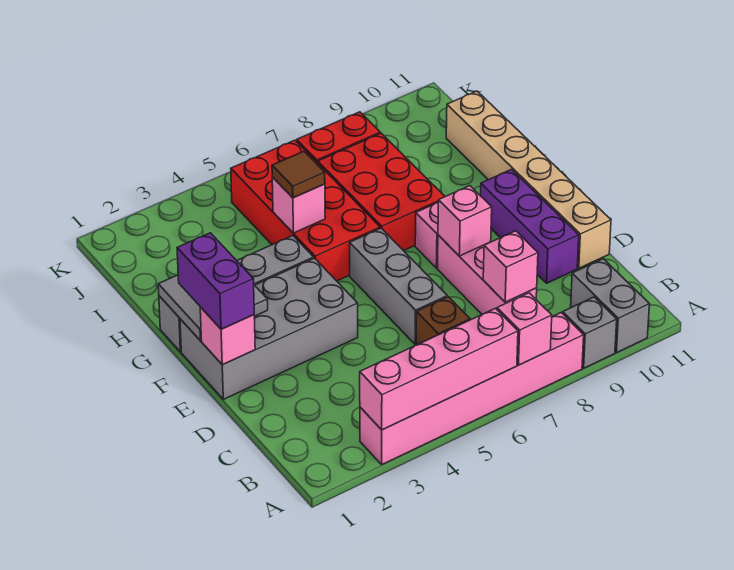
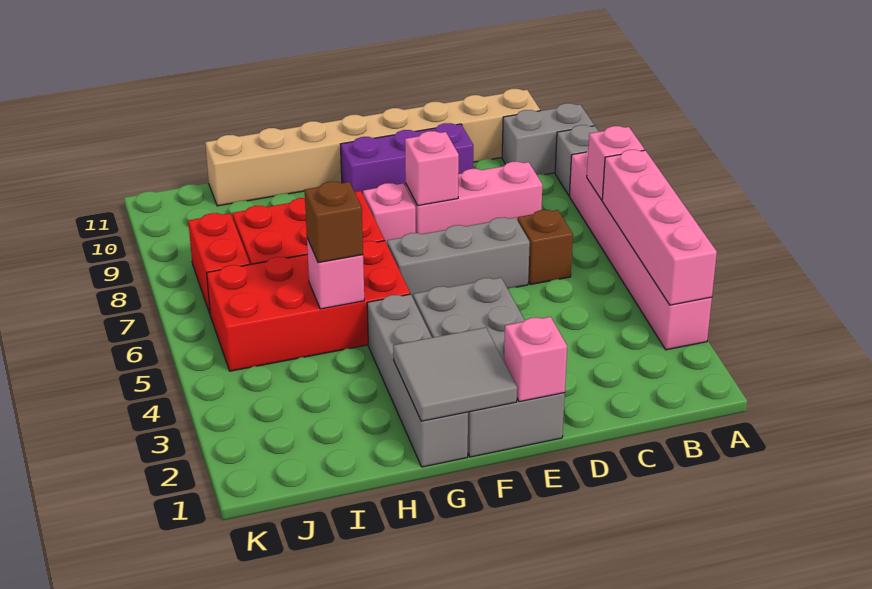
pink 1x1 brick [483,231,538,302] -> none
tan 1x6 brick [446,91,611,268] -> tan 1x8 brick [205,89,540,206]
purple 1x2 brick [177,233,254,329] -> none
brown 1x1 tile [272,151,325,198] -> brown 1x1 brick [305,182,363,263]

